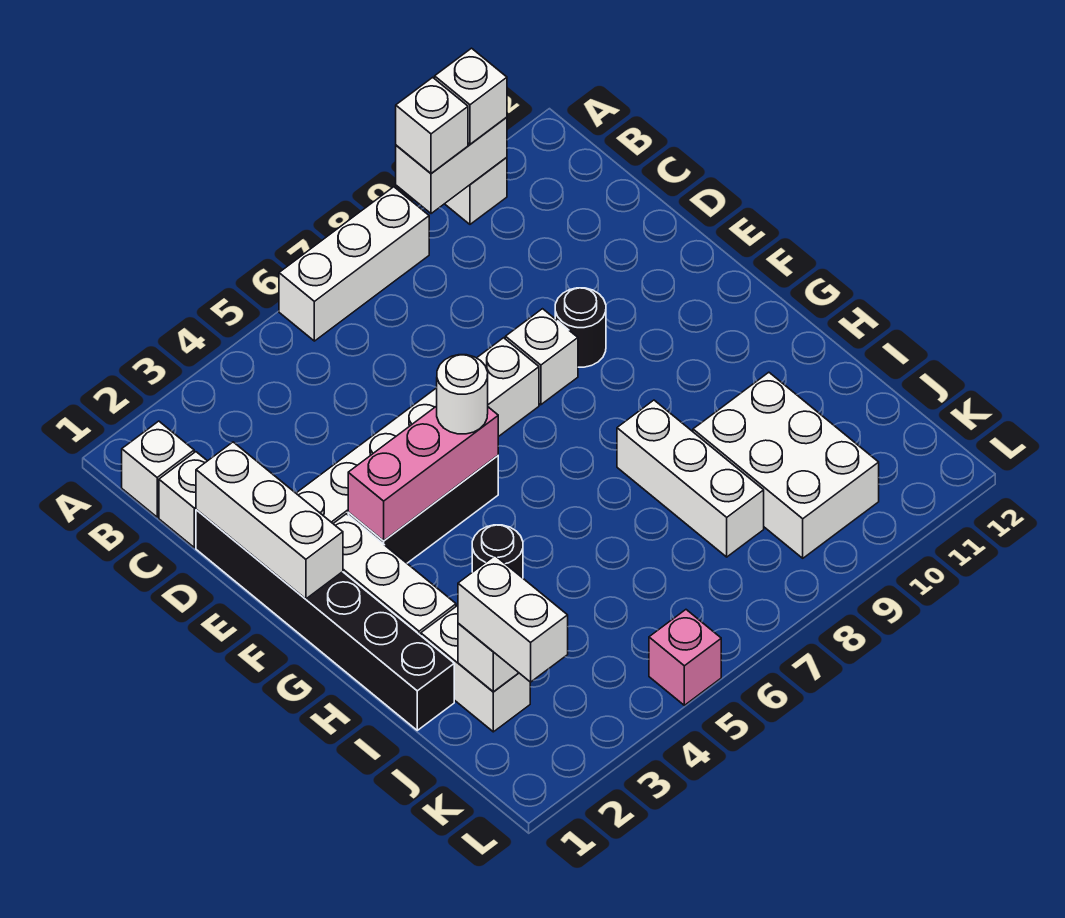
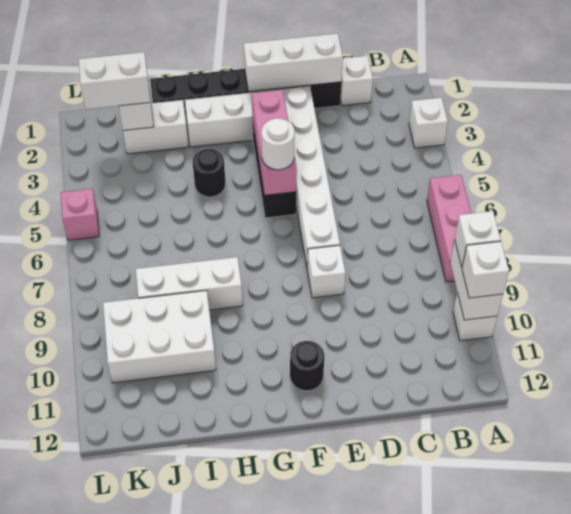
white 1x3 brick [279,187,429,341] -> pink 1x3 brick [427,175,471,282]
white 1x1 brick [122,421,194,517] -> white 1x1 brick moved to [409,98,448,148]
black 1x1 round brick [555,288,606,367] -> black 1x1 round brick moved to [290,341,324,391]

